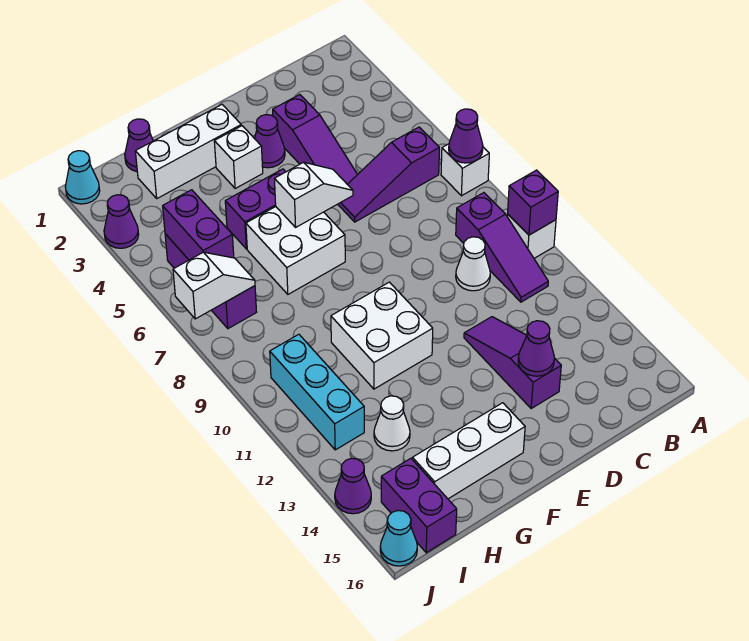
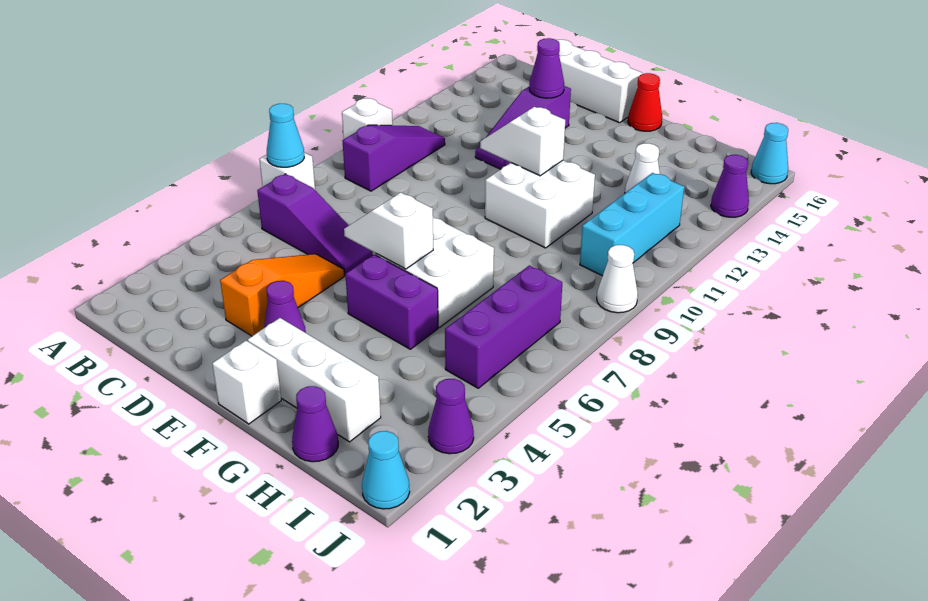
purple 1x1 cone [449,109,483,163] -> cyan 1x1 cone [267,104,304,167]
purple 1x1 brick [508,170,558,235] -> none
white 1x1 cone [456,237,490,291] -> white 1x1 cone moved to [597,245,638,313]
purple 1x3 slope [273,95,358,184] -> orange 1x3 slope [220,254,344,336]
white 1x1 brick [214,126,263,189] -> white 1x1 brick moved to [212,341,281,424]
white 1x3 brick [412,403,525,499] -> white 1x3 brick moved to [557,40,642,123]
none -> red 1x1 cone [628,73,662,131]
purple 1x2 brick [163,190,234,260] -> none
white 1x2 slope [173,252,255,319] -> white 1x2 slope moved to [480,107,565,176]
purple 1x2 brick [381,458,457,553] -> none

